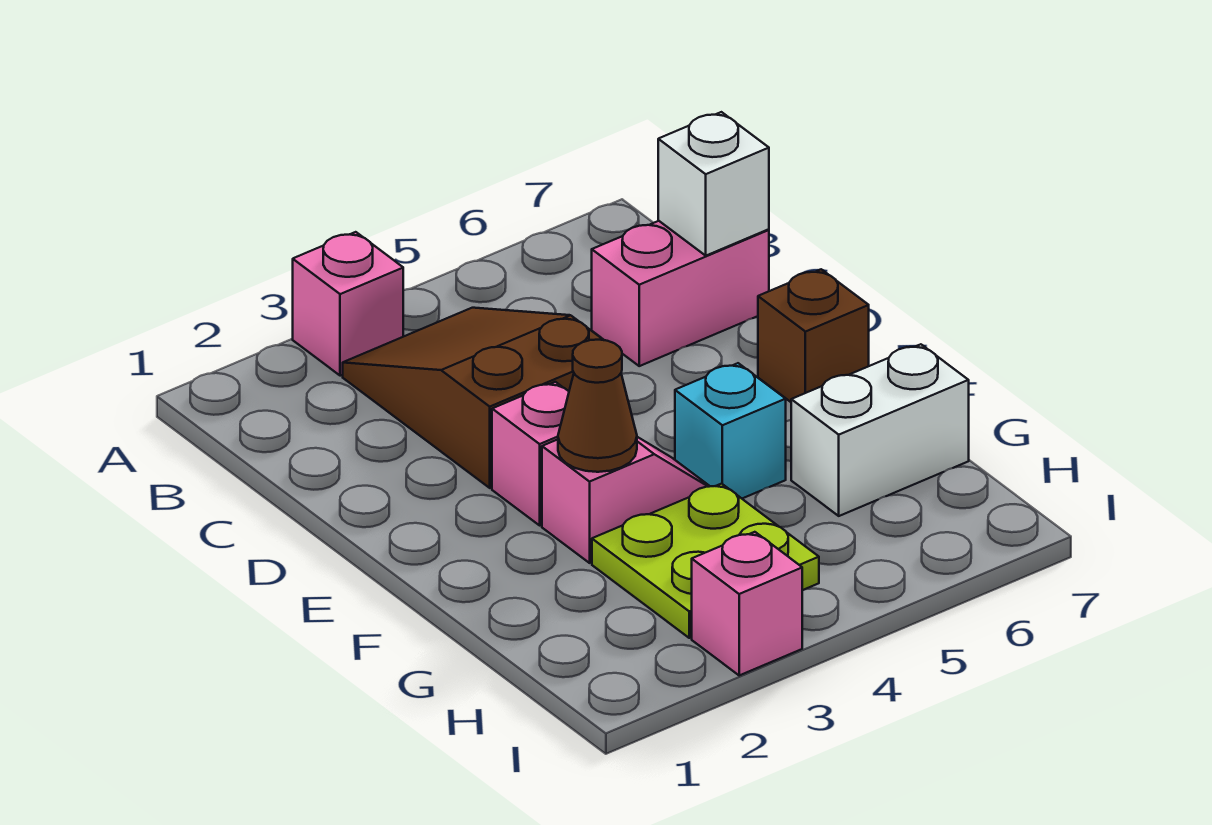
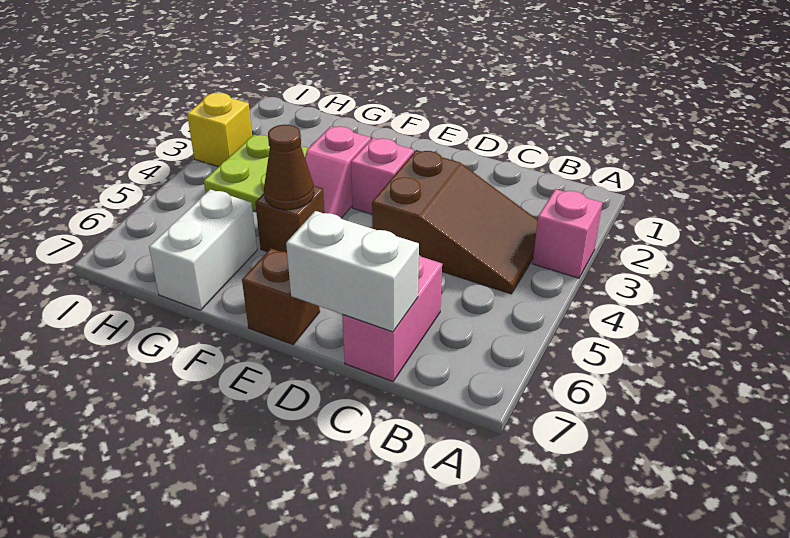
white 1x1 brick [658,112,769,256] -> white 1x2 brick [286,211,419,332]
brown 1x1 cone [558,340,637,472] -> brown 1x1 cone moved to [264,125,314,210]
cyan 1x1 brick [675,363,786,498] -> brown 1x1 brick [255,186,325,252]
pink 1x1 brick [692,532,802,675] -> yellow 1x1 brick [187,93,252,167]

